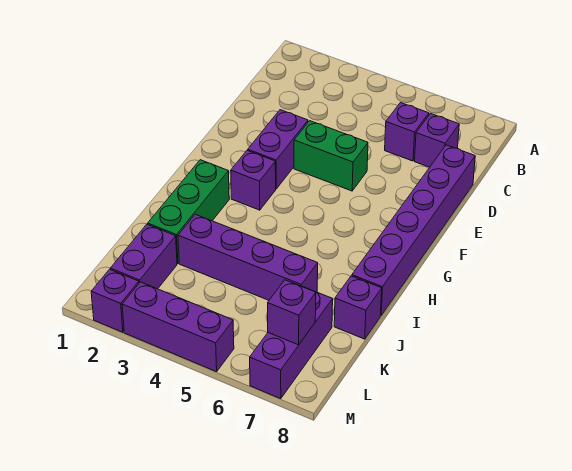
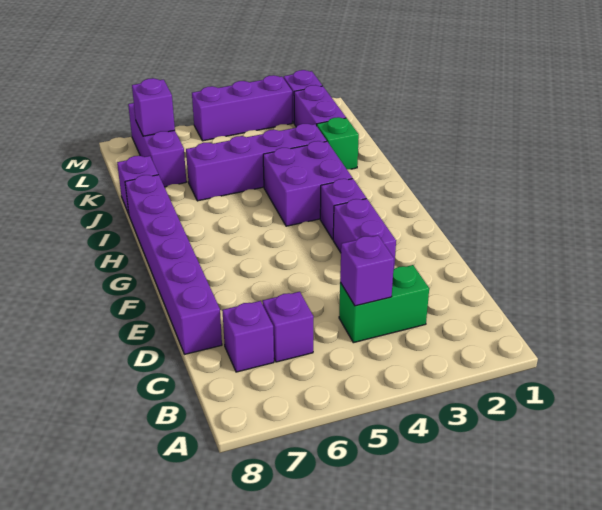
none -> purple 1x1 brick [340,235,394,306]
green 1x2 brick [294,121,368,191] -> green 1x2 brick moved to [339,265,429,343]
green 1x3 brick [148,160,229,264] -> green 1x1 brick [317,117,359,169]
none -> purple 2x2 brick [263,141,352,226]

